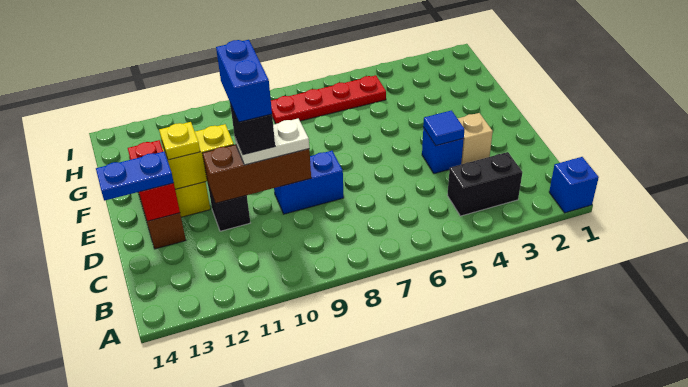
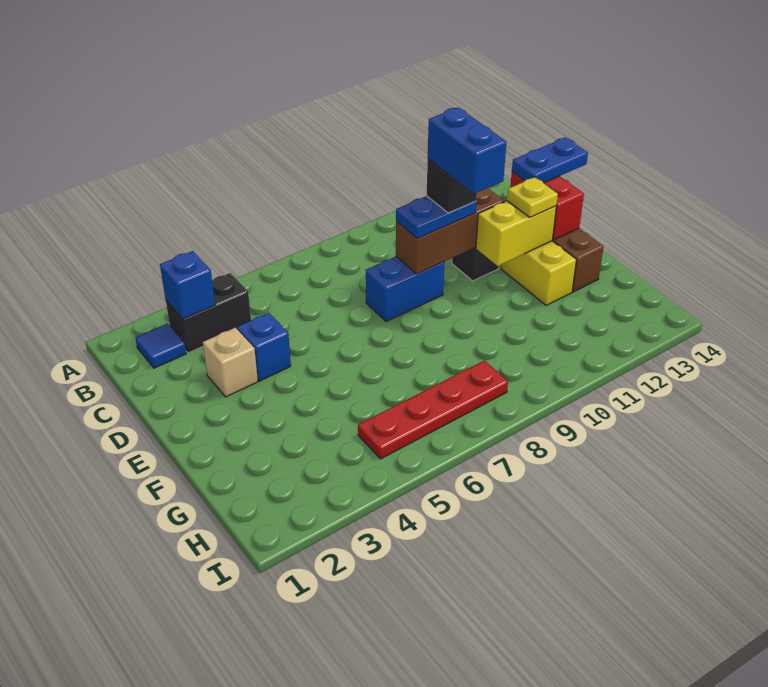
blue 1x1 brick [549,157,599,213] -> blue 1x1 brick moved to [160,251,215,319]
blue 1x1 tile [423,111,465,146] -> blue 1x1 tile moved to [136,324,186,368]
white 1x2 plate [234,119,309,165] -> blue 1x2 plate [396,196,476,238]

